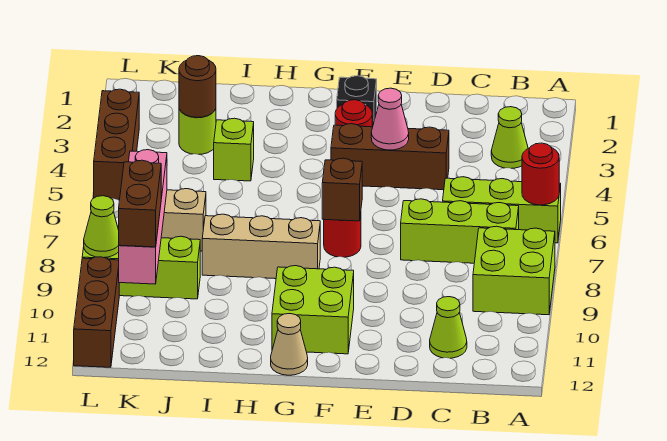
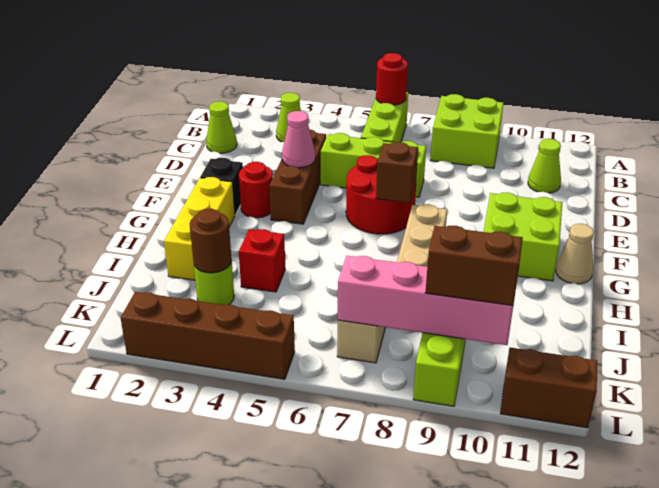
lime 1x3 brick [401,199,519,263] -> lime 1x3 brick turned to [321,133,426,197]
red 1x1 round brick [324,214,361,257] -> red 2x2 round brick [346,155,416,234]
none -> yellow 1x3 brick [164,177,235,280]
lime 1x1 brick [214,118,254,181] -> red 1x1 brick [239,229,285,292]
brown 1x3 brick [94,89,139,199] -> brown 1x4 brick [121,292,295,379]
lime 1x1 cone [84,196,119,258] -> lime 1x1 cone moved to [206,101,237,153]
brown 1x3 brick [74,257,119,367] -> brown 1x2 brick [501,348,597,428]

